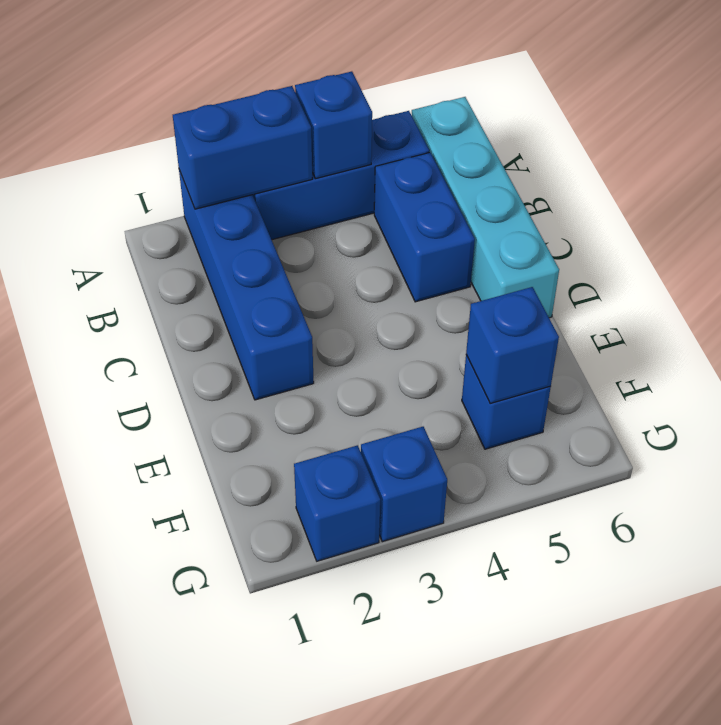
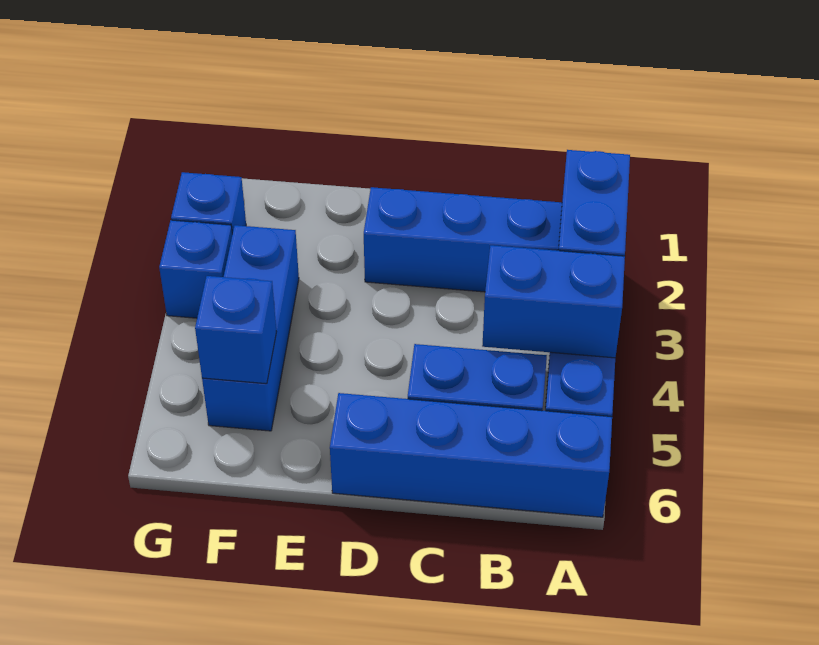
blue 1x1 brick [295,71,372,179] -> blue 1x2 brick [482,245,625,358]
cyan 1x4 brick [412,97,559,318] -> blue 1x4 brick [330,393,612,517]
blue 1x1 brick [462,355,551,449] -> blue 1x3 brick [202,225,299,431]

